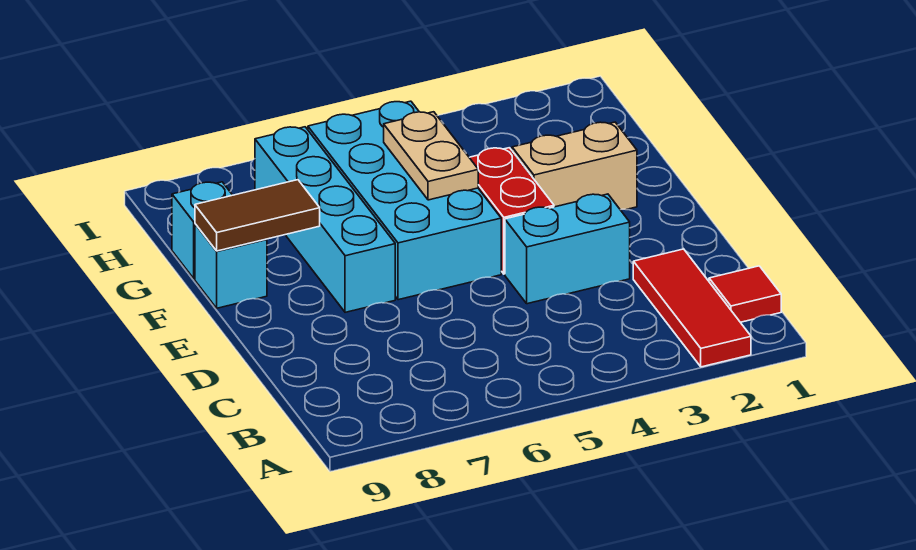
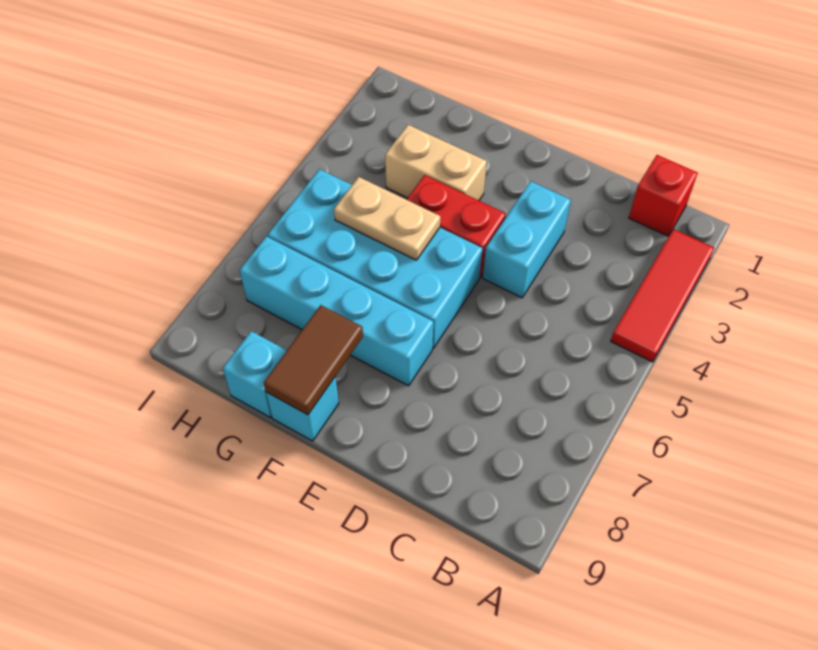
red 1x3 tile [633,249,751,367] -> red 1x3 tile turned to [611,229,714,362]
red 1x1 tile [709,266,781,322] -> red 1x1 brick [629,155,698,236]
tan 1x2 brick [512,122,637,210] -> tan 1x2 brick turned to [385,125,487,200]

